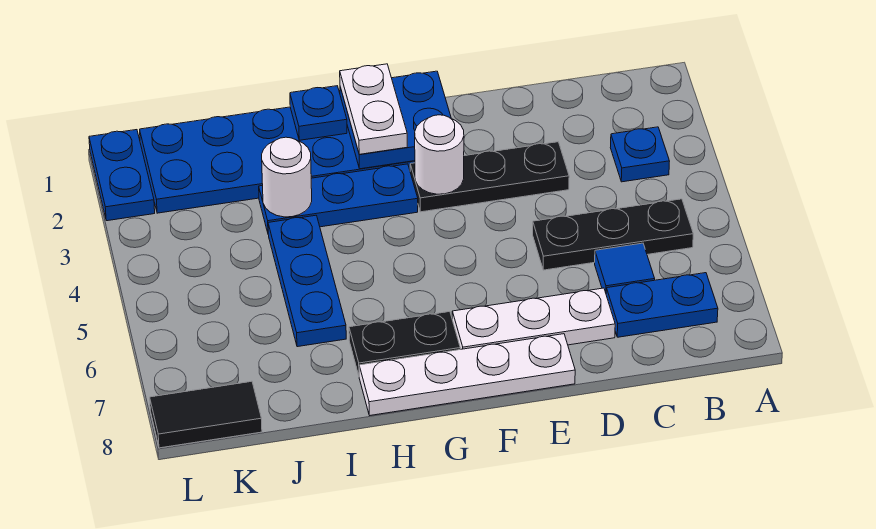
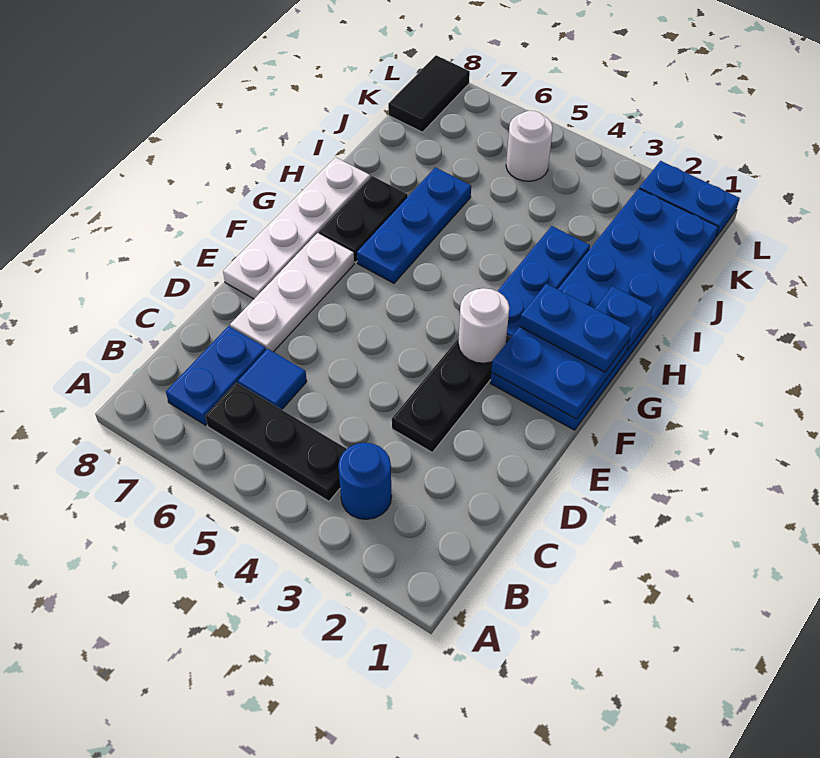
blue 1x1 plate [610,127,670,182] -> blue 1x1 round brick [338,443,392,519]
black 1x3 plate [533,199,693,270] -> black 1x3 plate turned to [205,383,347,501]
white 1x2 plate [340,64,407,154] -> blue 1x2 plate [520,284,632,372]
white 1x1 round brick [262,137,312,217] -> white 1x1 round brick moved to [506,111,553,181]
blue 1x3 plate [268,215,346,347] -> blue 1x3 plate turned to [357,167,471,283]

